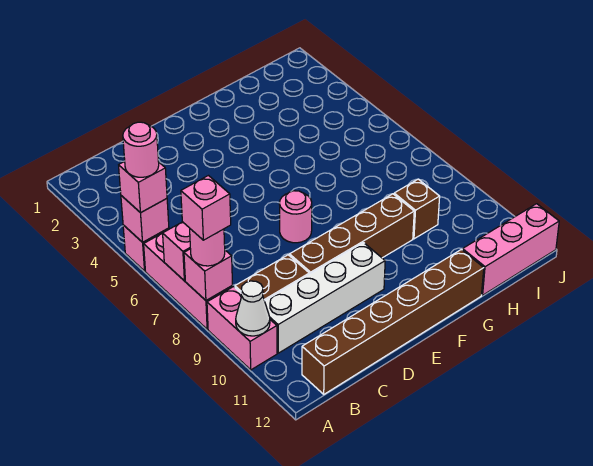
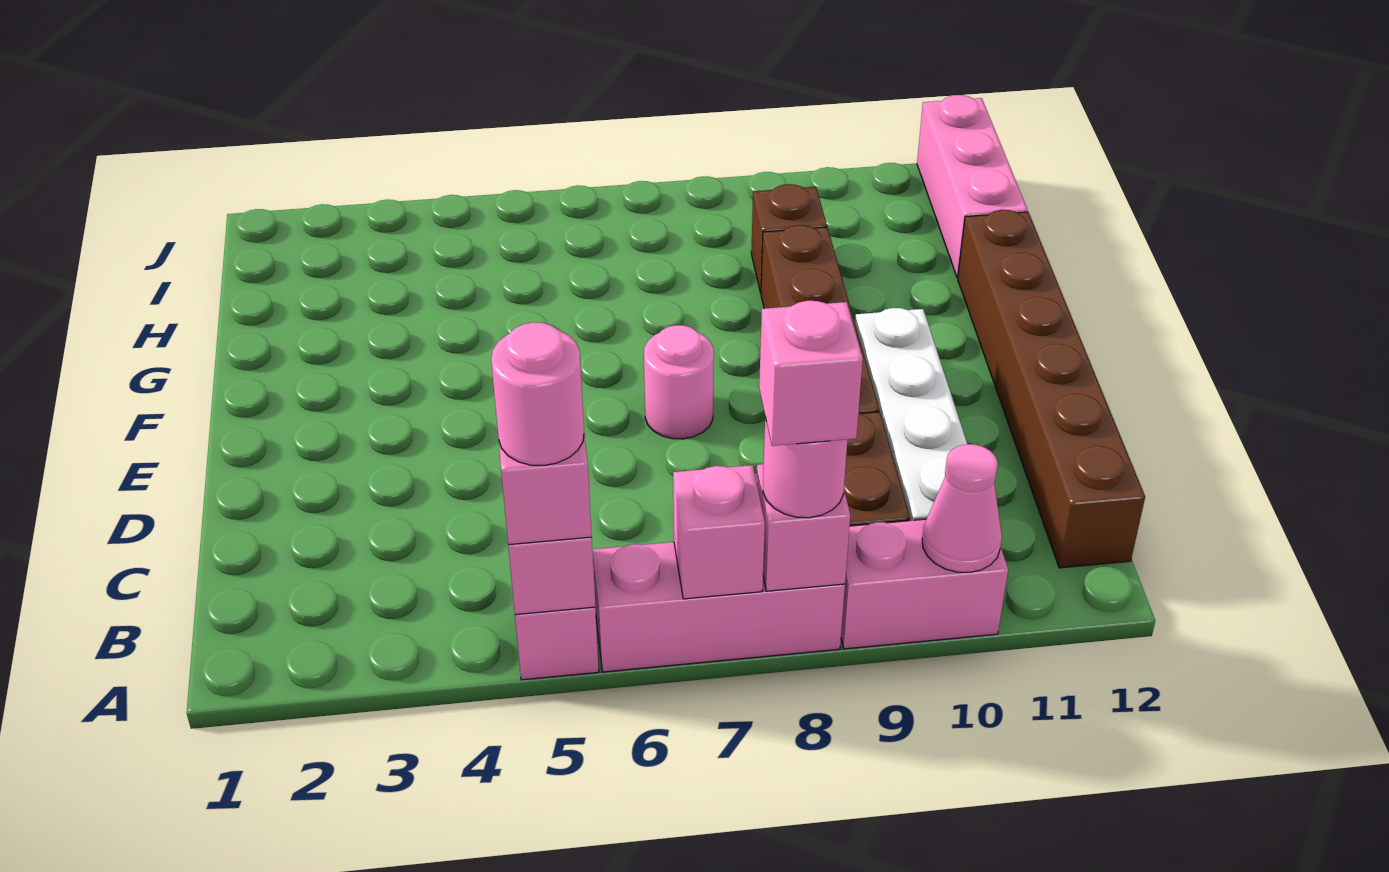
white 1x1 cone [236,281,270,336] -> pink 1x1 cone [922,444,1002,572]

